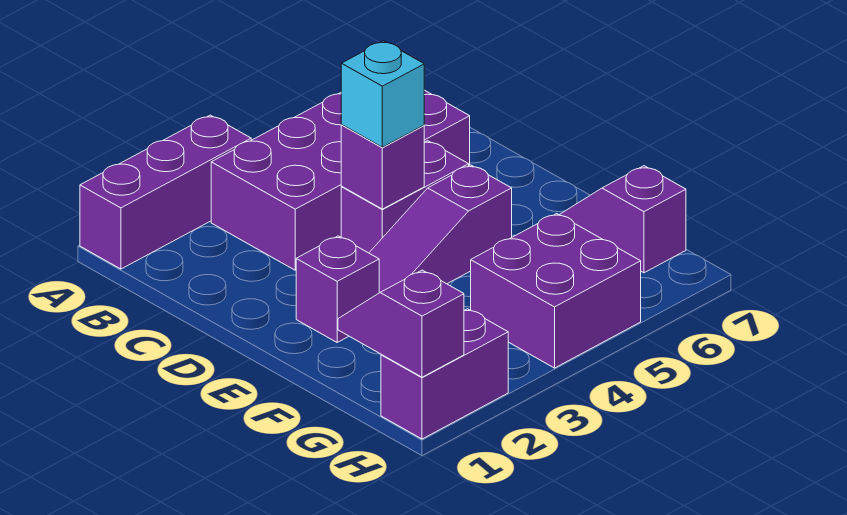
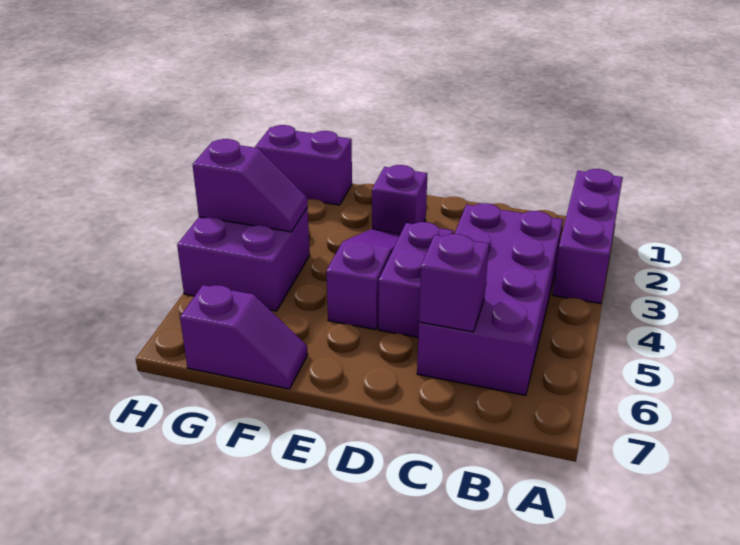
purple 1x1 brick [341,125,424,209] -> purple 1x1 brick moved to [419,234,489,332]
cyan 1x1 brick [341,41,424,147] -> none
purple 1x2 slope [338,270,464,377] -> purple 1x2 slope moved to [192,139,308,232]
purple 1x2 brick [381,309,508,439] -> purple 1x2 brick turned to [255,125,352,205]

